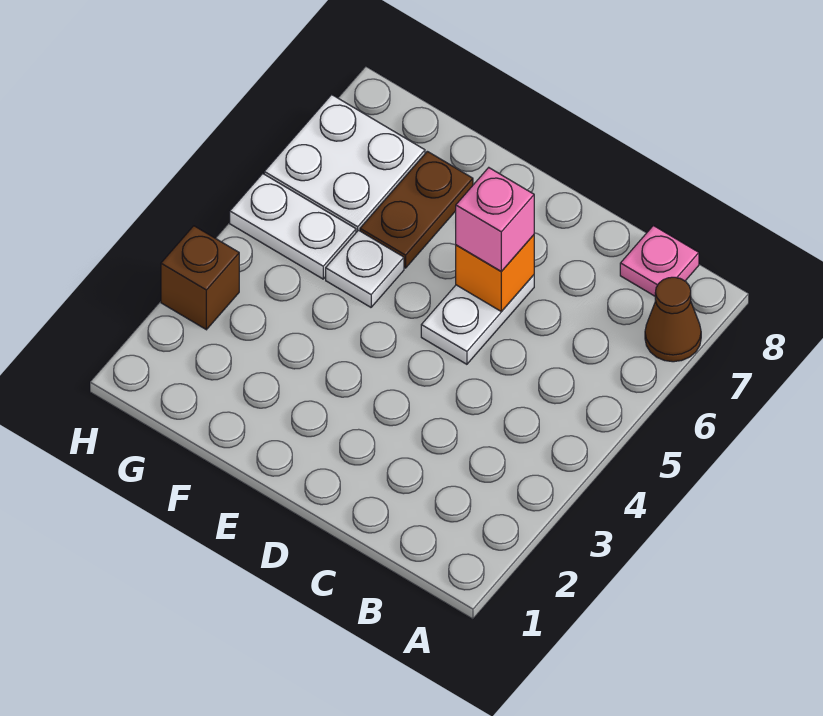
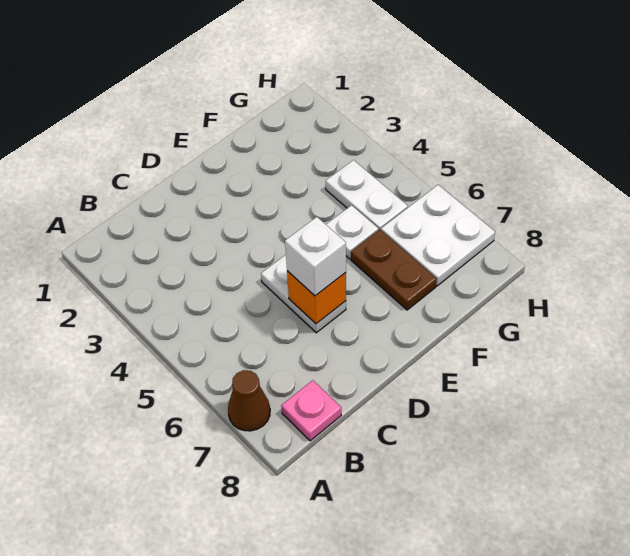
pink 1x1 brick [456,168,534,271] -> white 1x1 brick [285,217,346,296]
white 1x2 plate [230,174,356,279] -> white 1x2 plate turned to [326,160,408,230]
brown 1x1 brick [161,226,239,330] -> none

